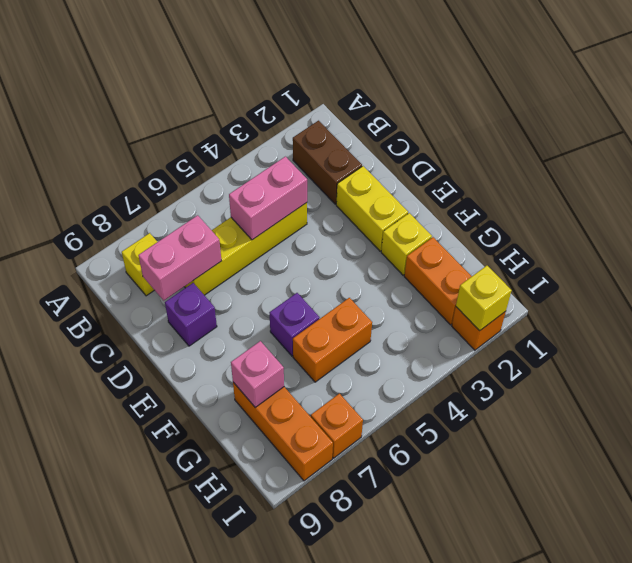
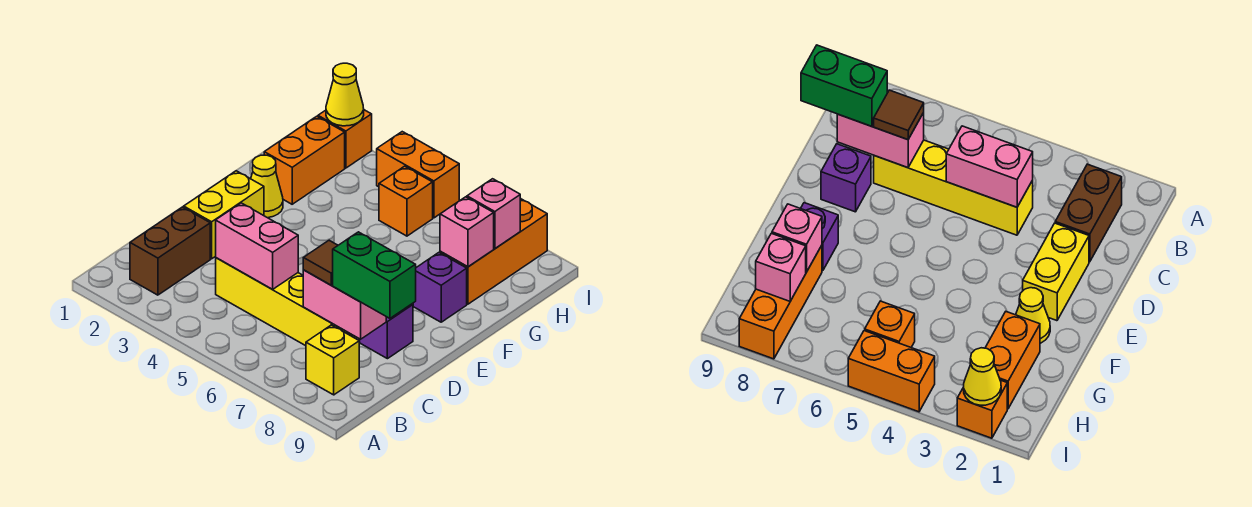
none -> brown 1x1 tile [303,240,338,285]
none -> green 1x2 brick [333,232,416,318]
yellow 1x1 brick [381,213,432,275] -> yellow 1x1 cone [251,155,283,218]
purple 1x1 brick [270,293,320,356] -> purple 1x1 brick moved to [413,253,467,322]
orange 1x2 brick [293,298,372,382] -> orange 1x2 brick moved to [377,132,459,218]
none -> pink 1x1 brick [467,179,520,249]
yellow 1x1 brick [456,266,512,331] -> yellow 1x1 cone [326,63,364,126]
orange 1x1 brick [311,394,363,458] -> orange 1x1 brick moved to [379,166,433,236]

